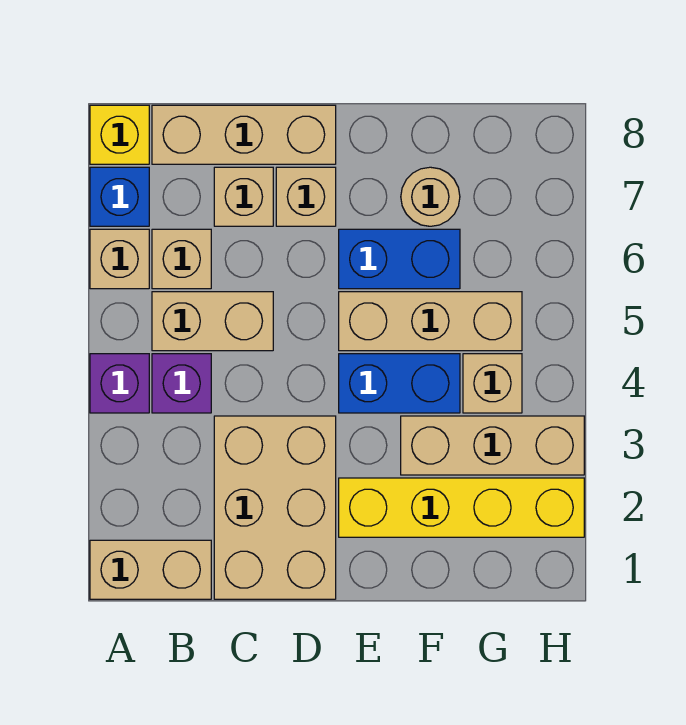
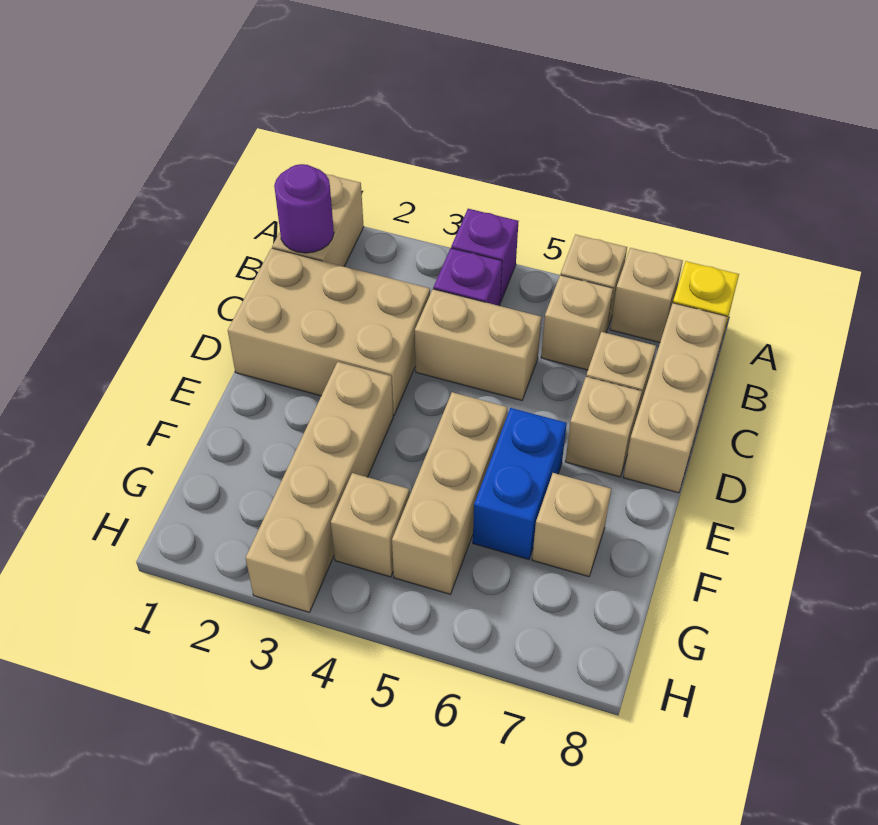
blue 1x1 brick [90,167,149,226] -> tan 1x1 brick [610,248,683,342]
none -> purple 1x1 round brick [274,164,334,253]
tan 1x2 brick [152,292,273,351] -> tan 1x2 brick turned to [415,289,541,400]
yellow 1x4 brick [339,478,584,537] -> none
blue 1x2 brick [339,354,460,413] -> none
tan 1x3 brick [401,416,584,475] -> tan 1x4 brick [246,362,393,612]
tan 1x1 round brick [401,167,460,226] -> tan 1x1 brick [532,473,611,577]

